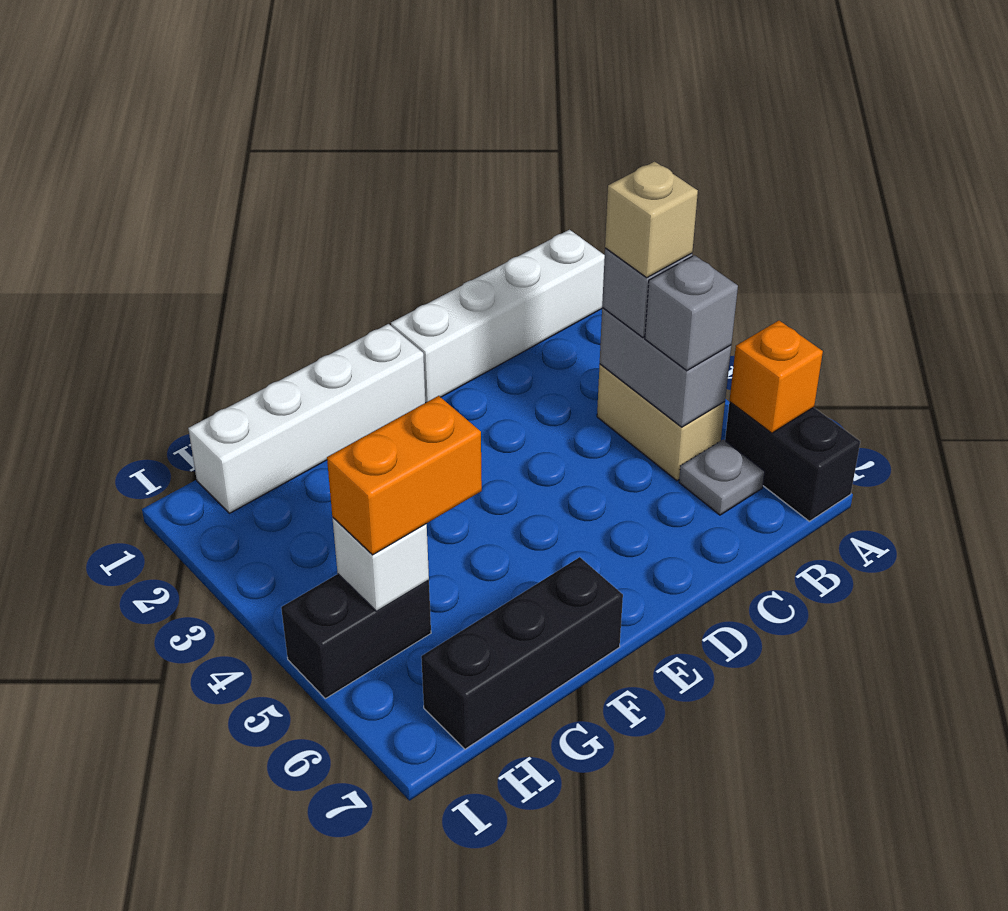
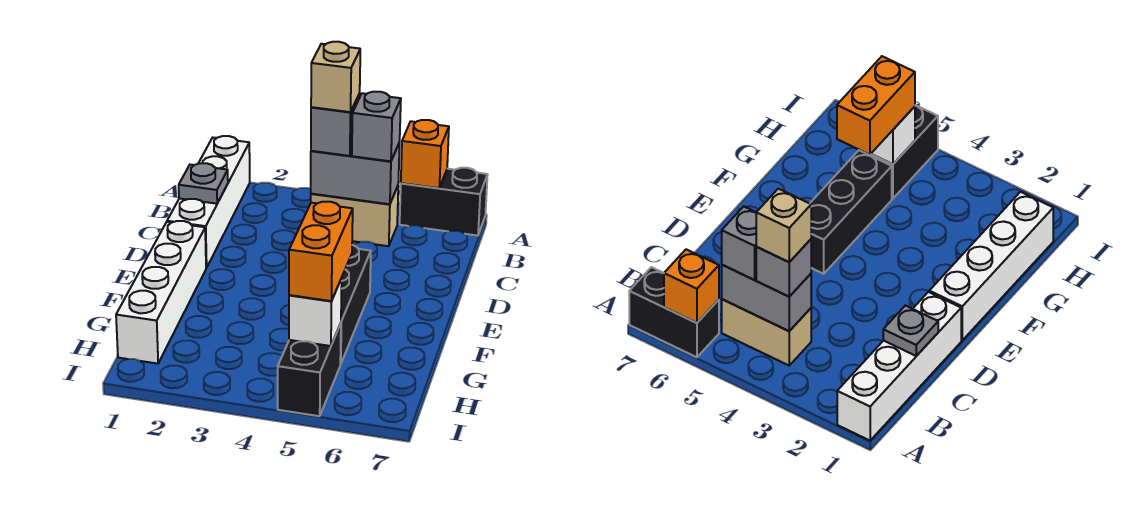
grey 1x1 plate [679,440,765,515] -> grey 1x1 plate moved to [179,163,228,204]
black 1x3 brick [421,557,623,749] -> black 1x3 brick moved to [340,245,371,364]

